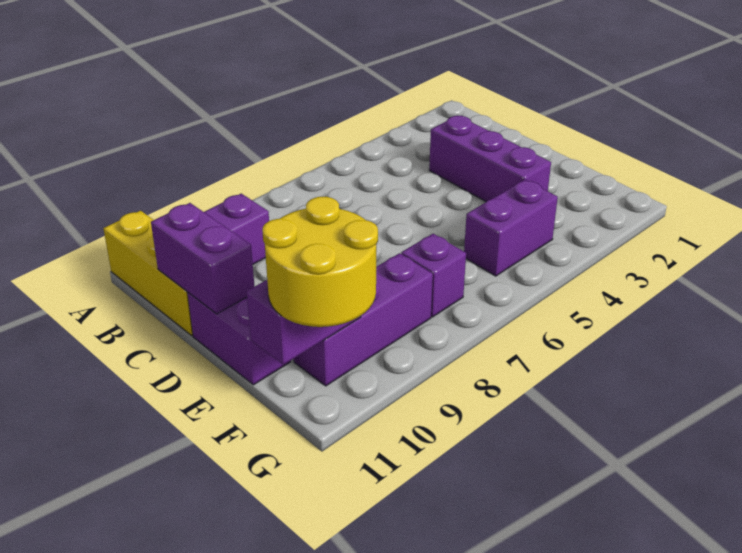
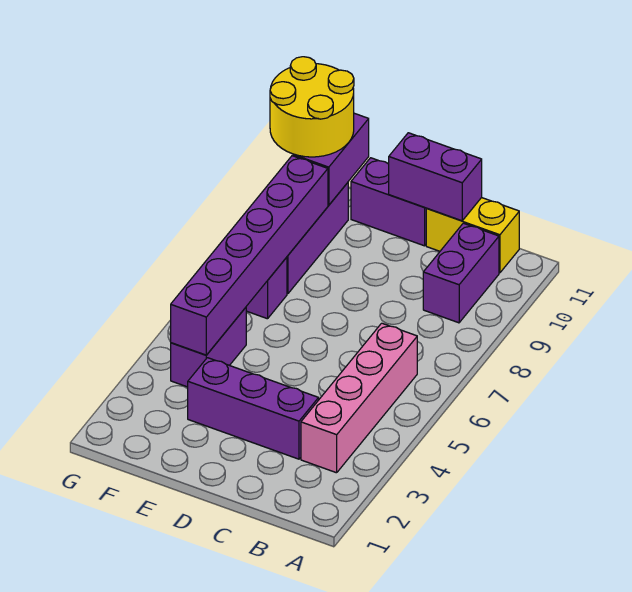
yellow 1x3 brick [103,211,193,336] -> yellow 1x2 brick [426,198,519,273]
none -> pink 1x4 brick [301,323,417,473]
none -> purple 1x6 brick [171,156,328,355]

